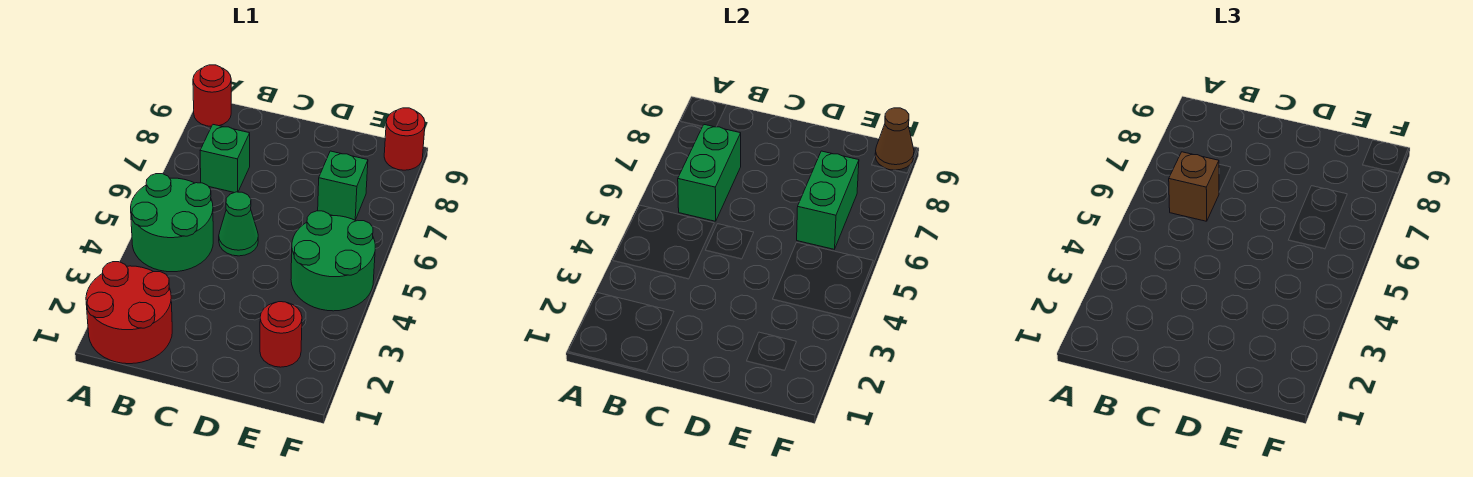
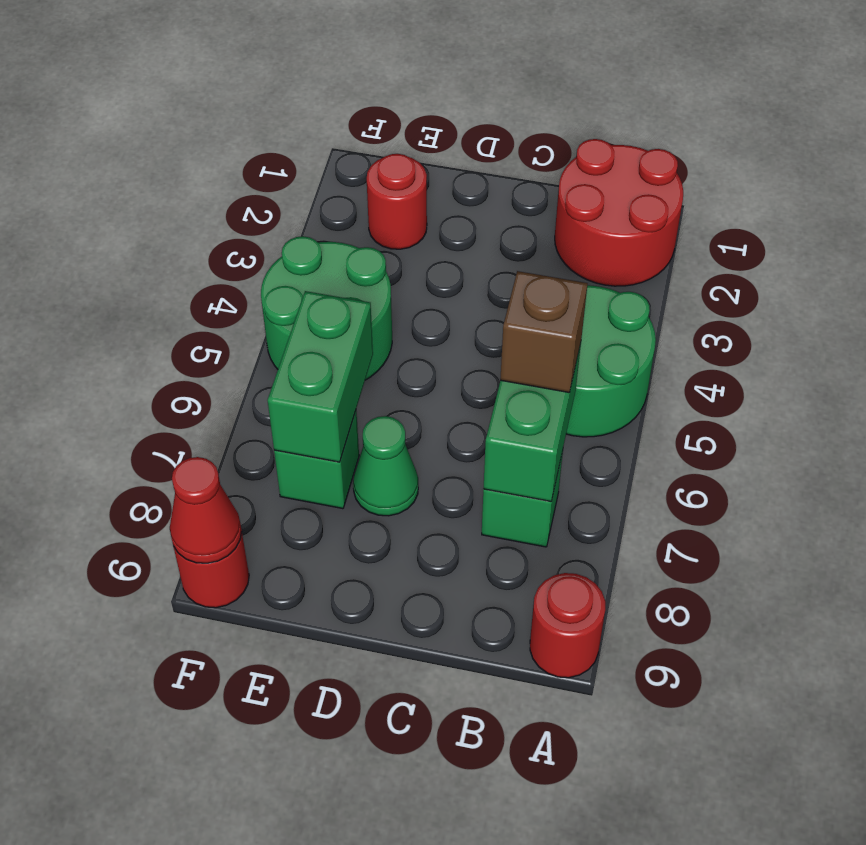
green 1x1 cone [219,192,258,256] -> green 1x1 cone moved to [353,416,418,516]
brown 1x1 cone [875,108,914,170] -> red 1x1 cone [170,457,242,563]

